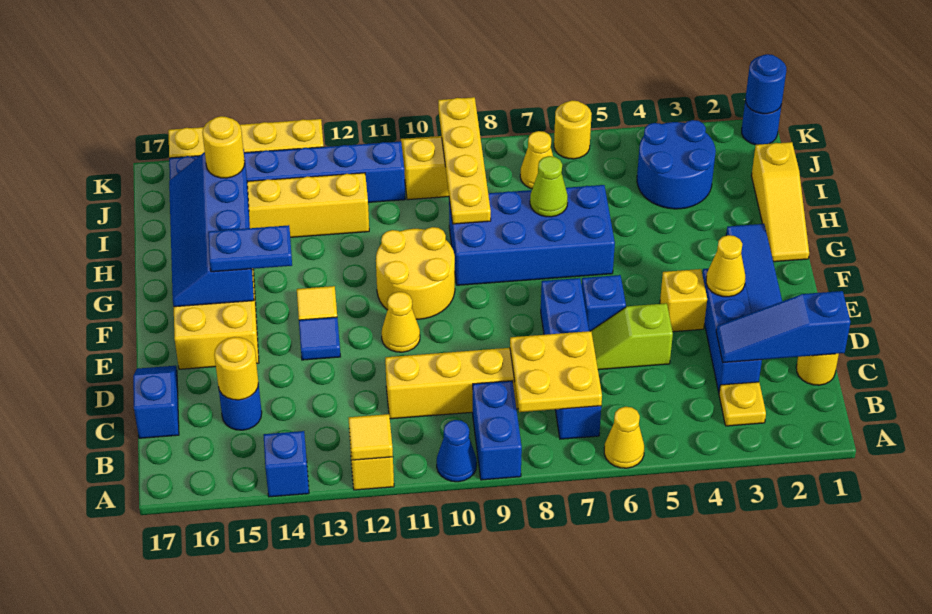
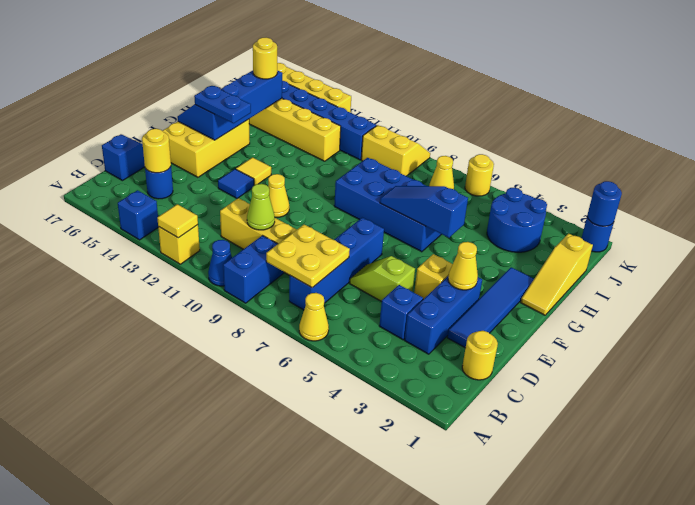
yellow 1x1 plate [719,382,766,426] -> none
blue 1x3 slope [716,291,851,363] -> blue 1x3 slope moved to [380,186,468,238]
blue 1x1 brick [582,275,626,331] -> blue 1x1 brick moved to [379,285,423,340]
yellow 2x2 round brick [376,227,455,319] -> none
lime 1x1 cone [530,156,568,217] -> lime 1x1 cone moved to [247,184,275,230]
yellow 1x4 plate [438,97,491,224] -> none

